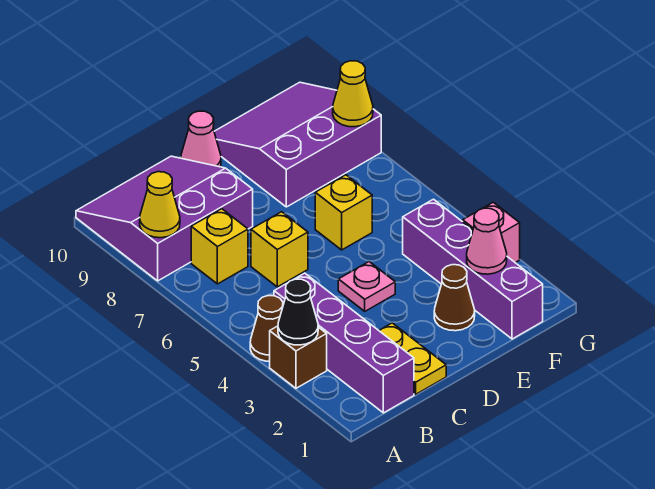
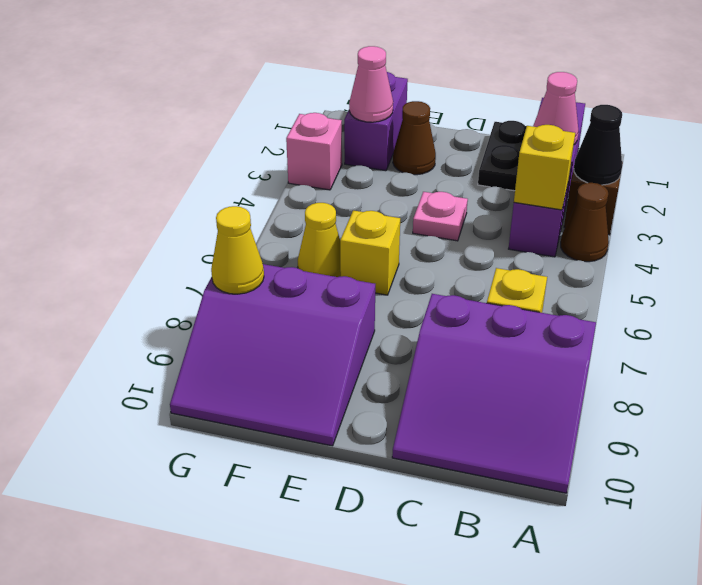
yellow 1x1 cone [140,172,180,238] -> yellow 1x1 cone moved to [298,203,341,277]
yellow 1x2 plate [379,323,446,394] -> black 1x2 plate [478,121,527,191]
yellow 1x1 brick [251,212,308,287] -> yellow 1x1 brick moved to [514,125,575,210]
pink 1x1 cone [181,111,221,167] -> pink 1x1 cone moved to [533,72,578,145]
purple 1x4 brick [403,199,543,339] -> purple 1x2 brick [344,72,408,171]

